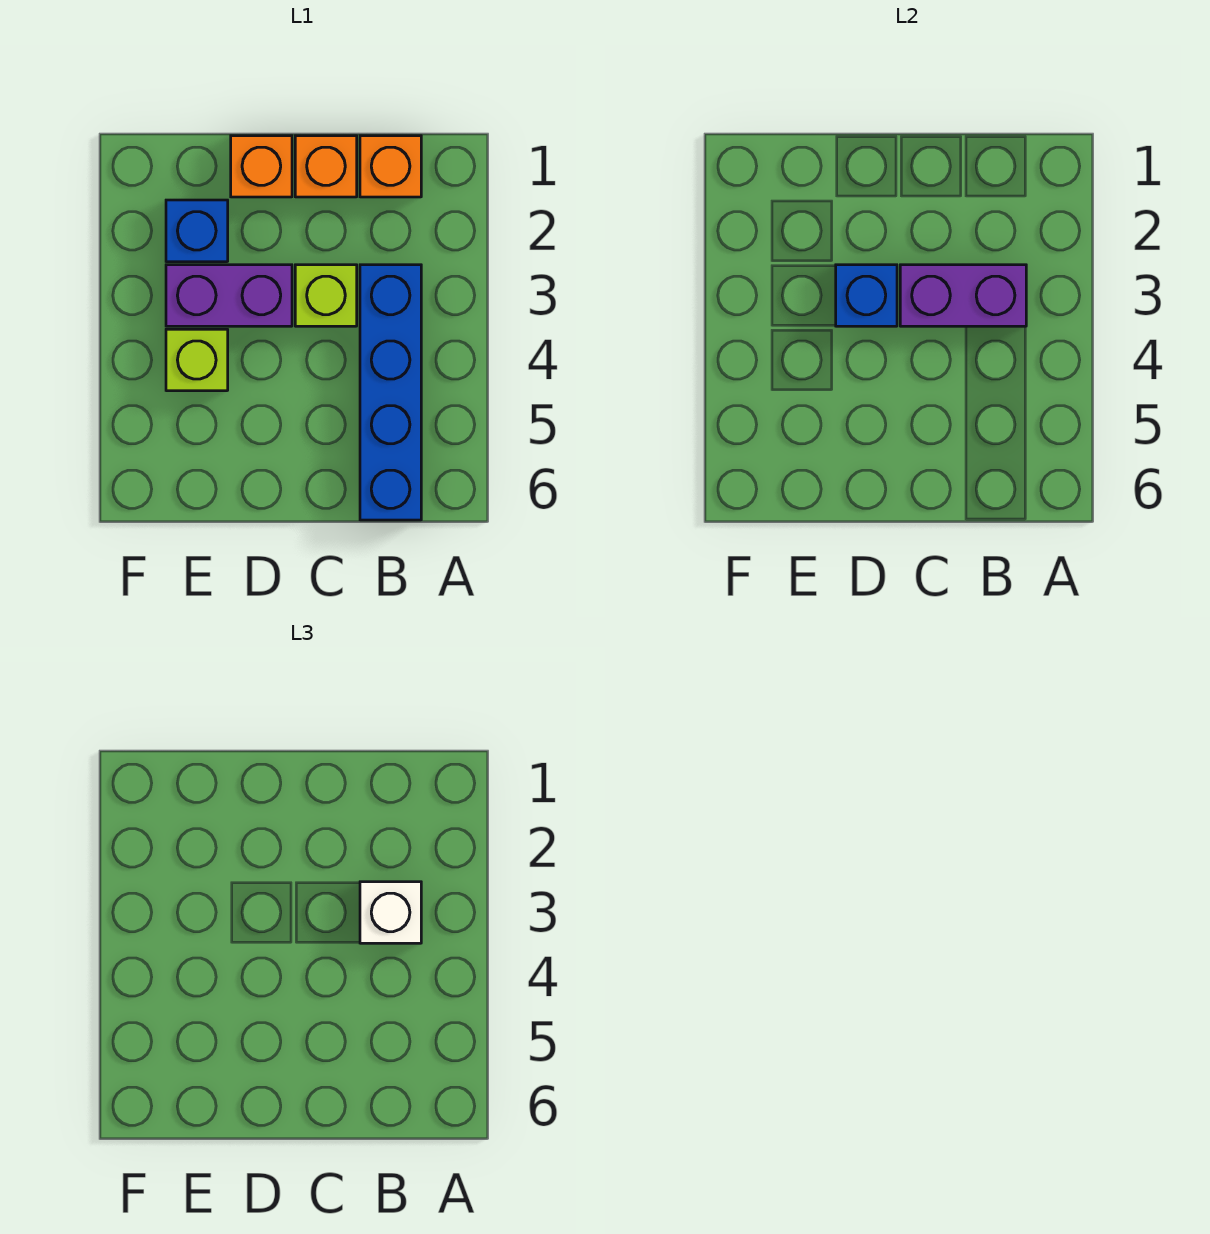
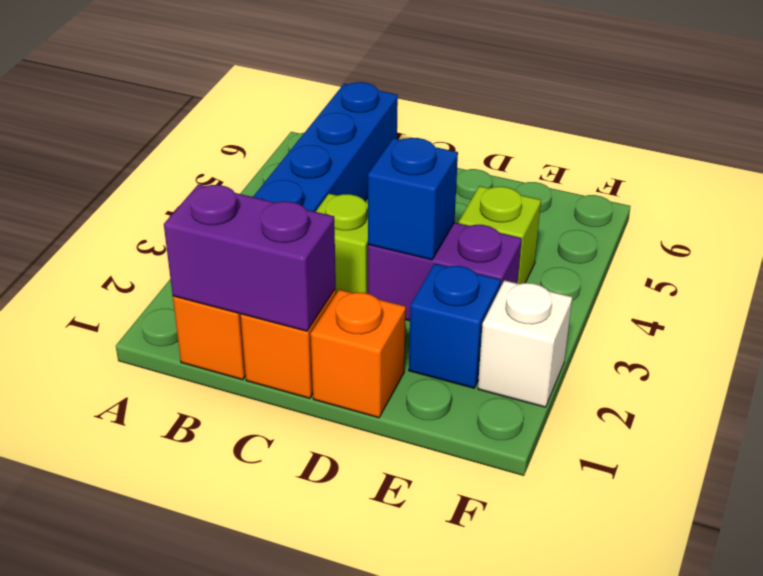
purple 1x2 brick [900,265,1026,326] -> purple 1x2 brick moved to [164,184,336,331]
white 1x1 brick [360,882,421,943] -> white 1x1 brick moved to [478,280,572,407]

